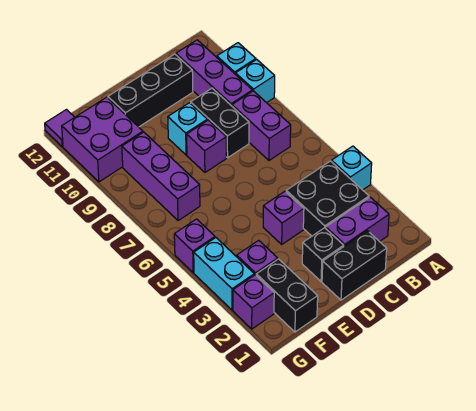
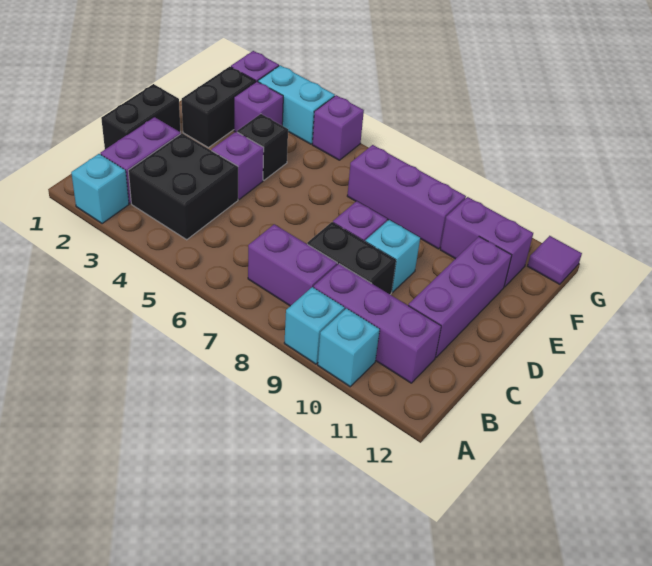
cyan 1x1 brick [332,146,372,190] -> cyan 1x1 brick moved to [71,154,129,224]
black 1x3 brick [108,54,193,127] -> purple 1x3 brick [408,237,512,358]
black 1x1 brick [302,228,344,281] -> black 1x1 brick moved to [237,114,288,180]
black 1x2 brick [256,259,318,332] -> black 1x2 brick turned to [182,67,256,148]
purple 2x2 brick [62,97,143,182] -> purple 1x2 brick [440,197,533,287]

